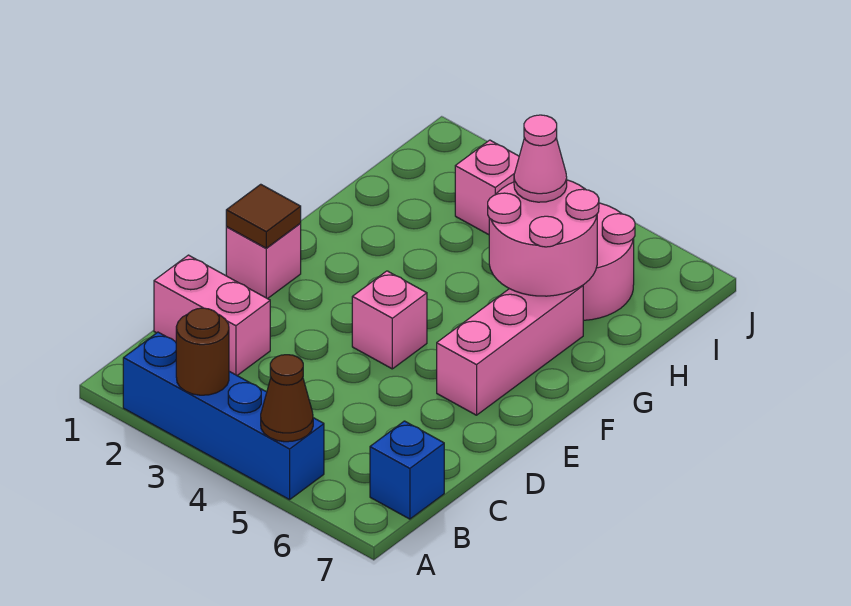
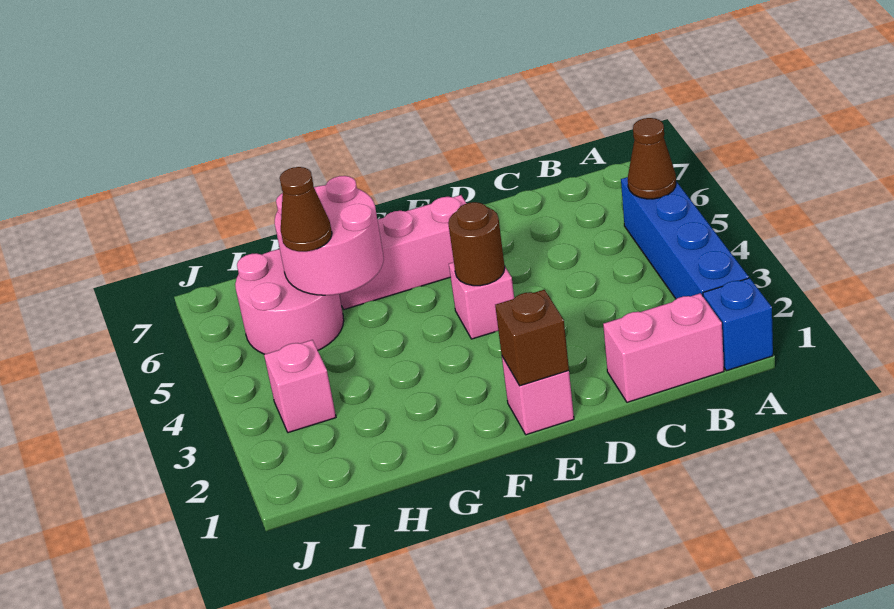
brown 1x1 round brick [176,308,229,395] -> brown 1x1 round brick moved to [448,202,505,286]
blue 1x1 brick [370,421,444,519] -> blue 1x1 brick moved to [703,278,773,371]
pink 1x2 brick [154,255,270,375] -> pink 1x2 brick turned to [603,293,724,402]
brown 1x1 tile [226,184,301,248] -> brown 1x1 brick [495,290,569,386]
pink 1x1 cone [514,115,567,202] -> brown 1x1 cone [280,167,332,252]

